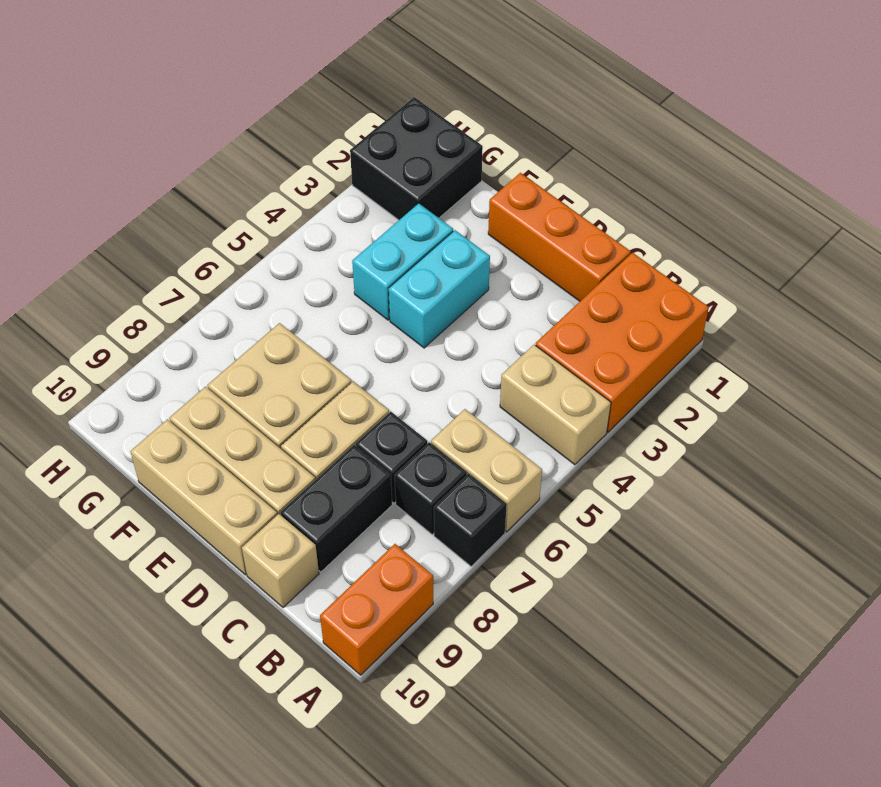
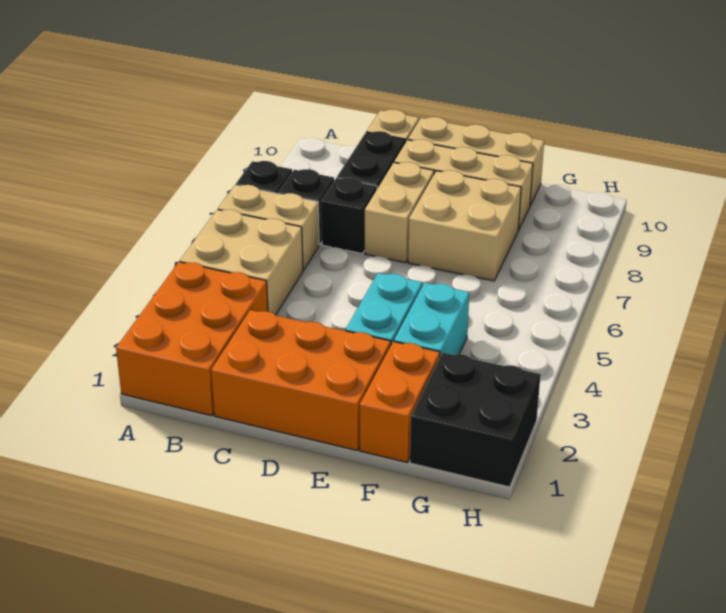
tan 1x2 brick [500,345,611,465] -> tan 2x2 brick [180,210,303,315]
orange 1x2 brick [320,544,433,675] -> orange 1x2 brick moved to [360,342,440,462]
orange 1x3 brick [488,173,631,301] -> orange 2x3 brick [211,310,391,450]

